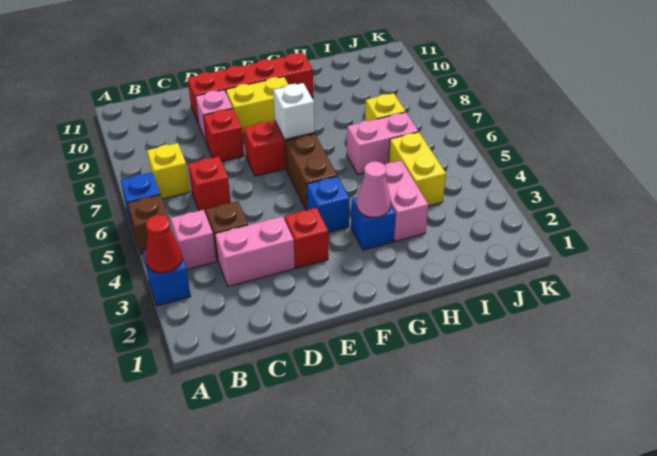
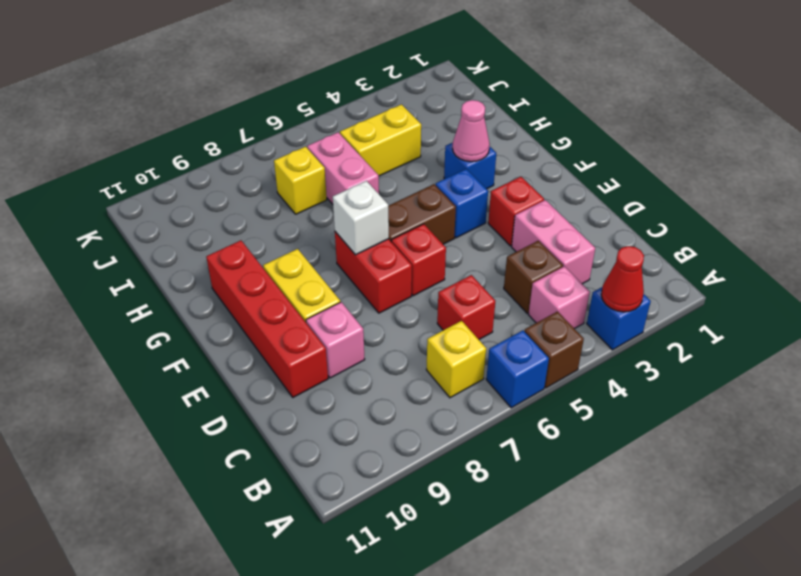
red 1x1 brick [203,109,244,162] -> red 1x1 brick moved to [391,224,446,296]
pink 1x2 brick [385,161,429,241] -> none

